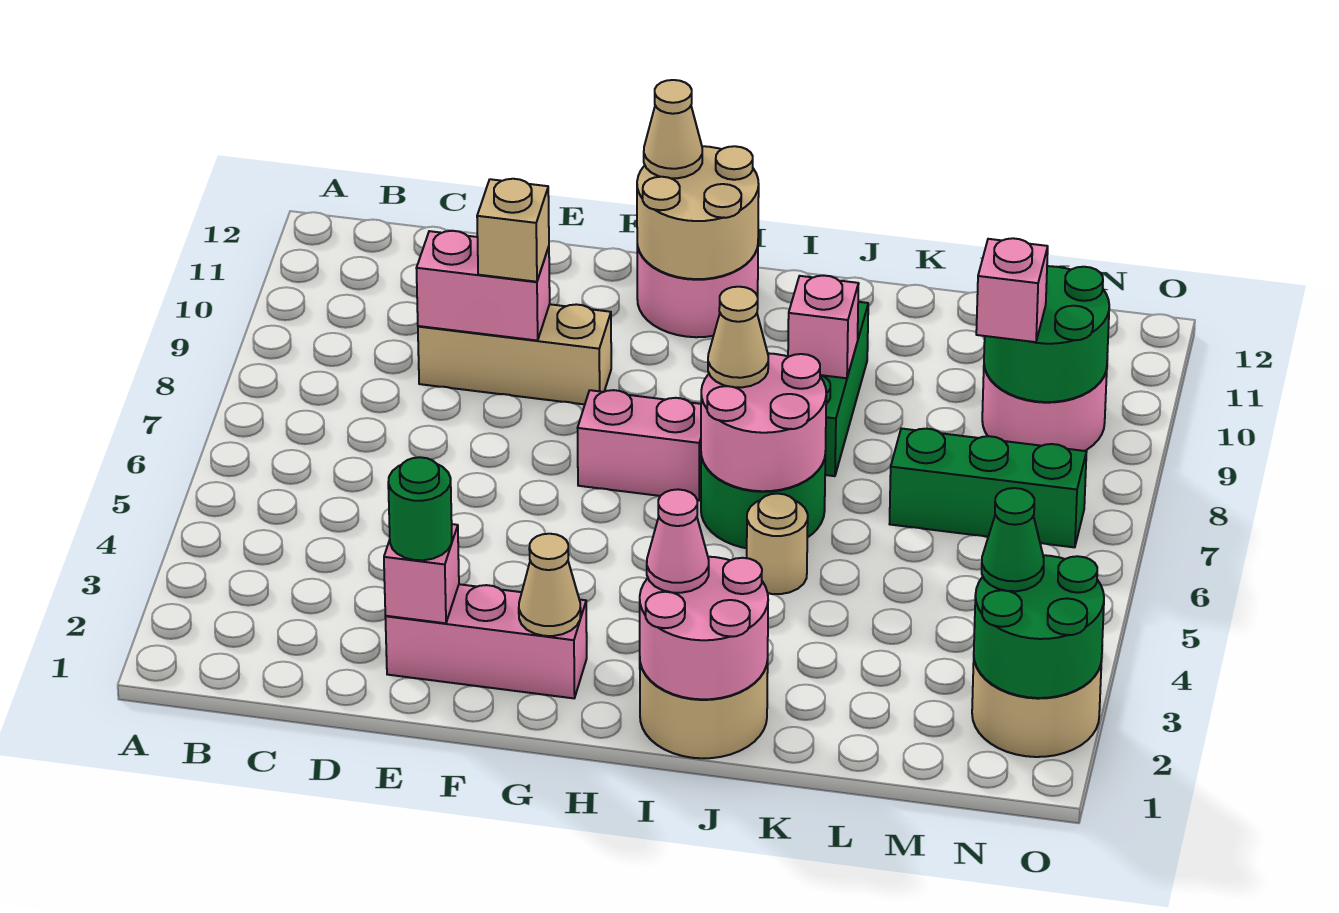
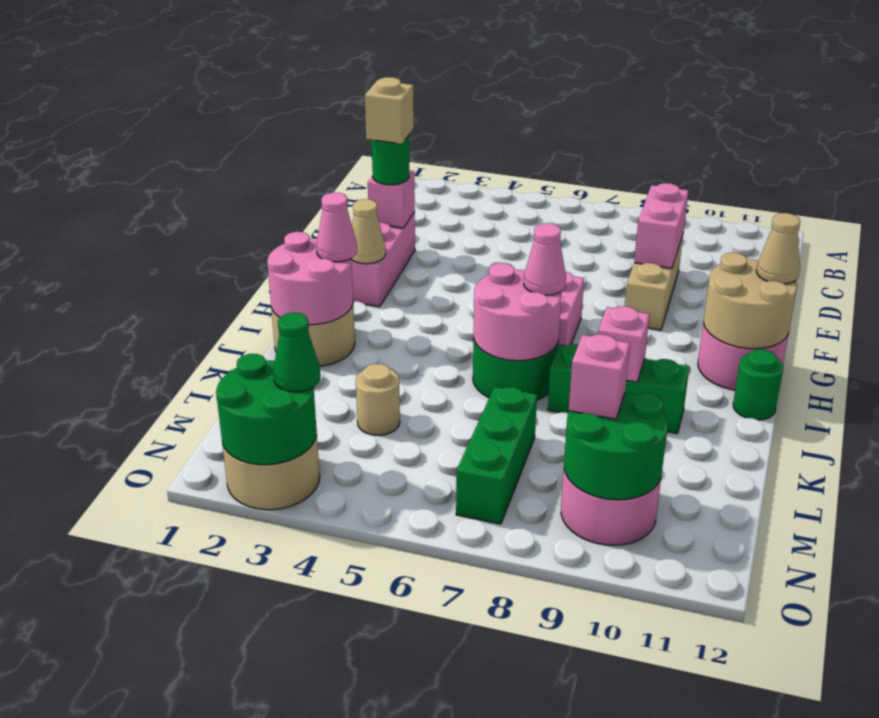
tan 1x1 brick [477,179,549,282] -> tan 1x1 brick moved to [365,77,414,144]
tan 1x1 cone [708,287,768,387] -> pink 1x1 cone [524,223,566,295]
none -> green 1x1 round brick [733,349,783,420]
tan 1x1 round brick [747,494,808,594] -> tan 1x1 round brick moved to [356,364,400,435]

